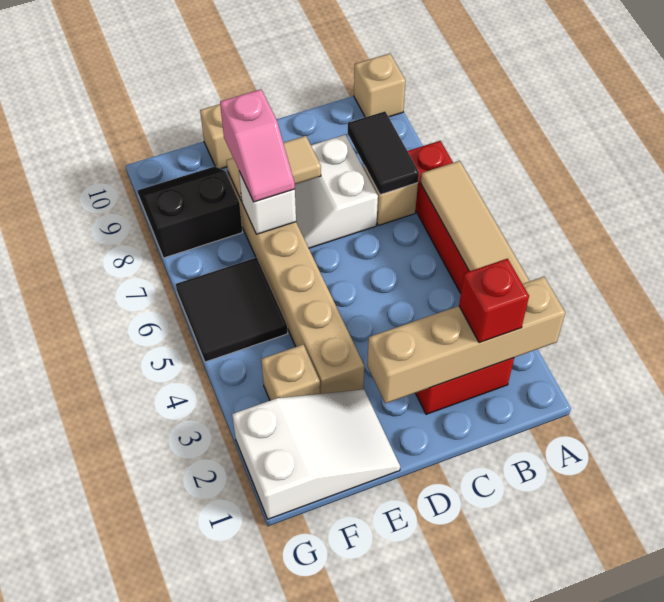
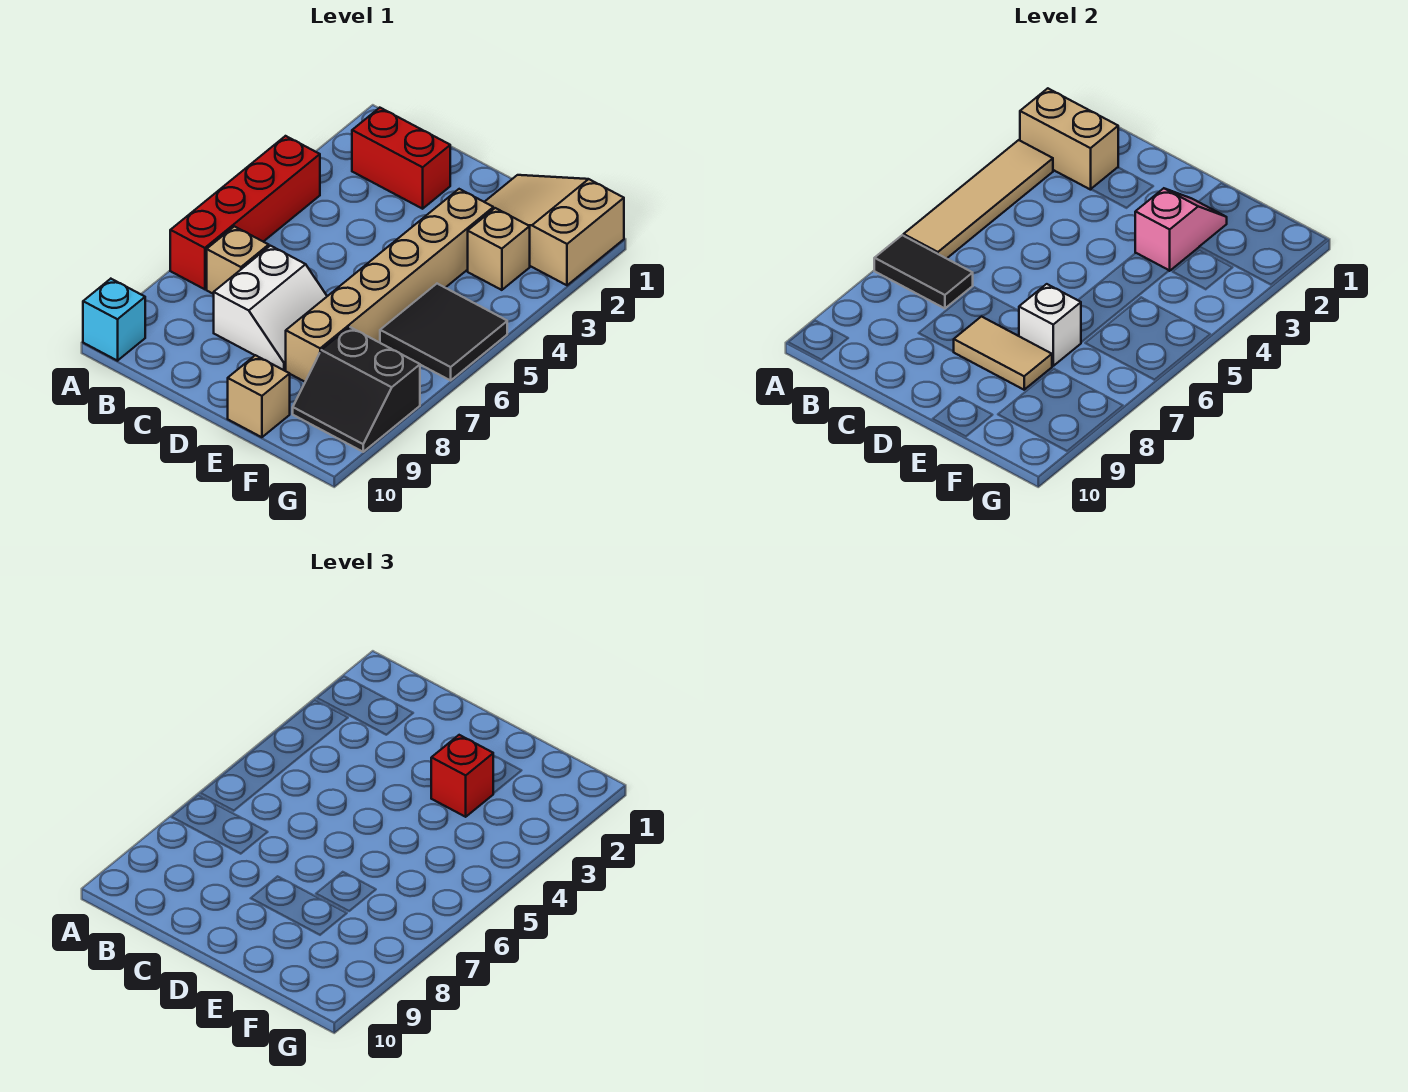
tan 1x4 brick [367,277,565,403] -> tan 1x2 brick [1020,88,1118,190]
tan 1x1 brick [354,53,406,117] -> cyan 1x1 brick [83,279,145,361]
red 1x1 brick [459,259,529,343] -> red 1x1 brick moved to [431,735,493,817]
black 1x2 tile [348,111,419,195] -> black 1x2 tile turned to [874,235,973,308]
white 2x3 slope [232,389,400,519] -> tan 2x3 slope [485,175,624,285]
pink 1x2 slope [220,89,295,202] -> pink 1x2 slope moved to [1135,188,1227,271]

